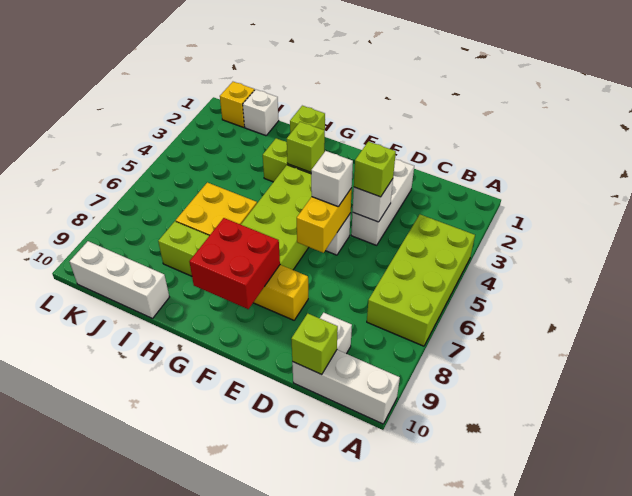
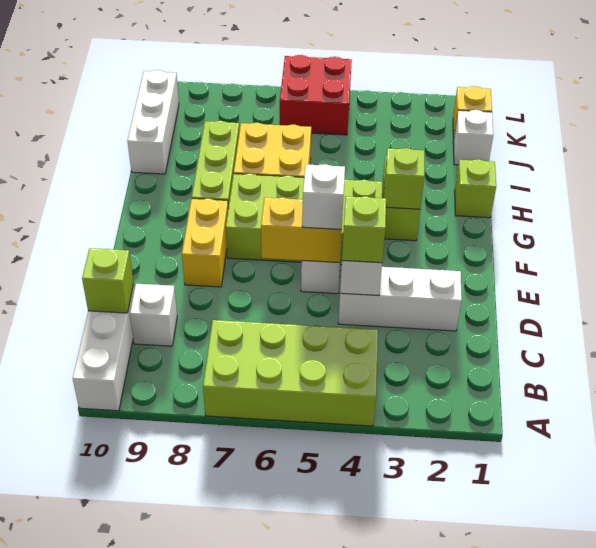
red 2x2 brick [189,218,280,309] -> red 2x2 brick moved to [280,55,352,135]

